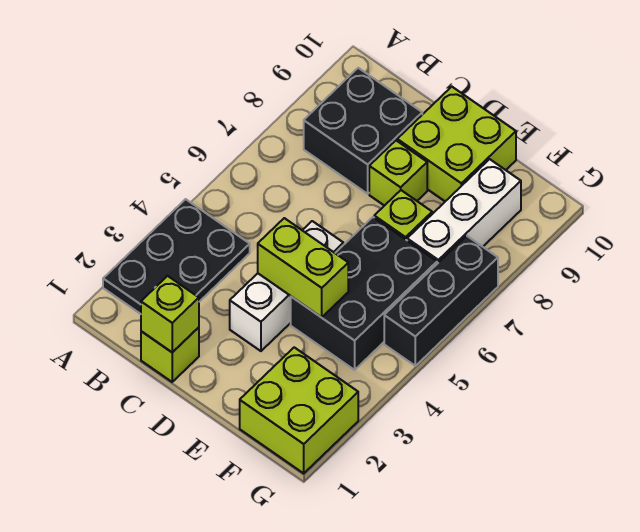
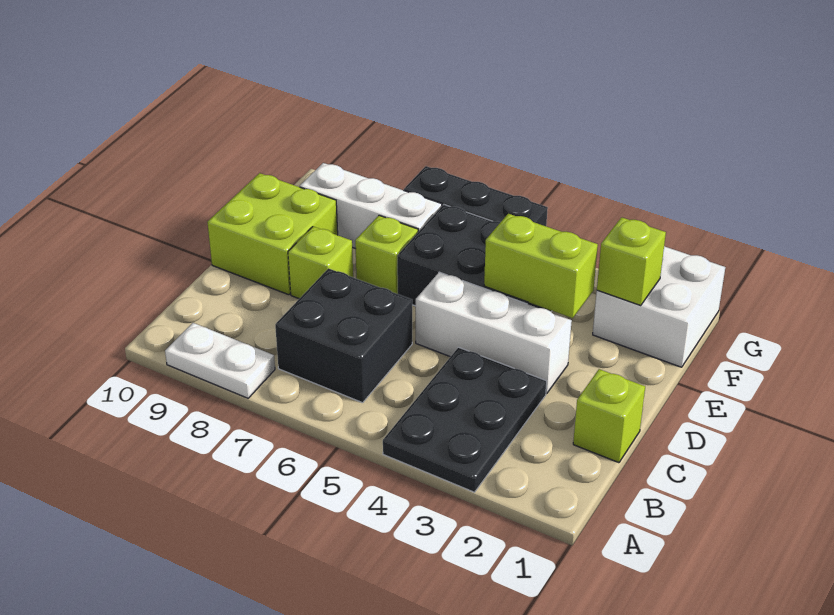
black 2x3 plate [103,199,250,314] -> black 2x3 plate turned to [383,347,547,492]
none -> white 1x2 plate [165,323,275,398]
black 2x2 brick [304,68,422,194] -> black 2x2 brick moved to [275,268,412,403]
lime 1x1 brick [141,276,199,352] -> lime 1x1 brick moved to [597,217,666,306]
lime 1x2 brick [258,218,348,317] -> lime 1x2 brick turned to [484,214,598,318]
lime 2x2 brick [240,347,358,473] -> white 2x2 brick [593,246,725,367]

